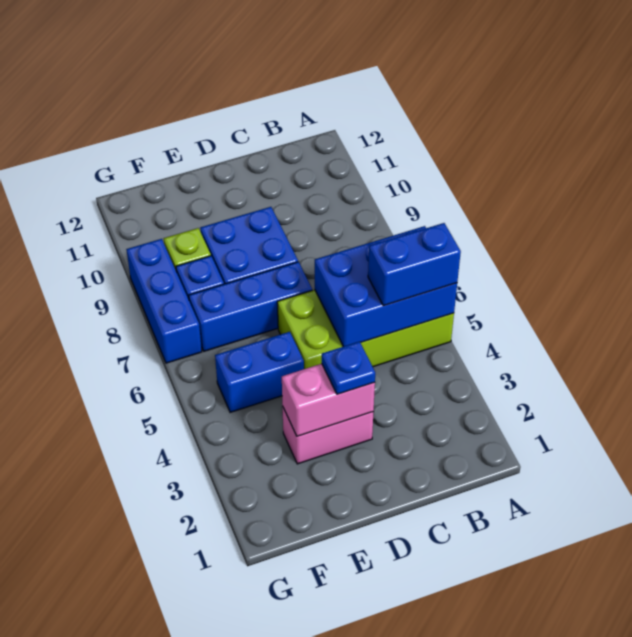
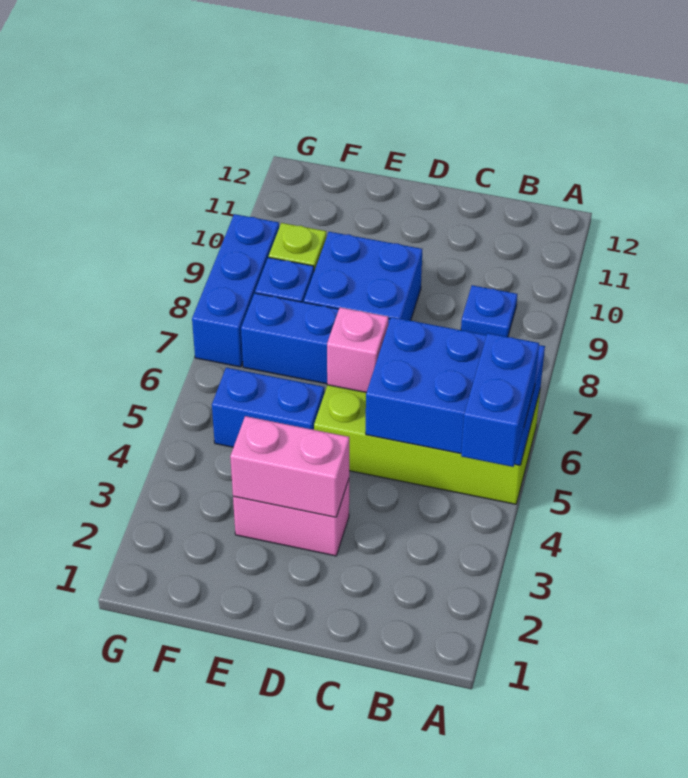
blue 1x2 brick [368,223,461,306] -> blue 1x2 brick turned to [461,333,539,467]
blue 1x1 plate [322,342,375,394] -> blue 1x1 plate moved to [461,285,517,337]
none -> pink 1x1 brick [327,307,388,393]

